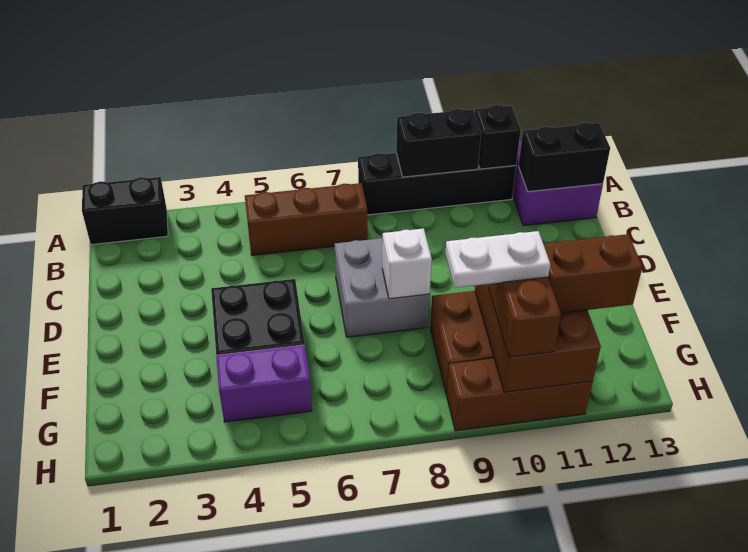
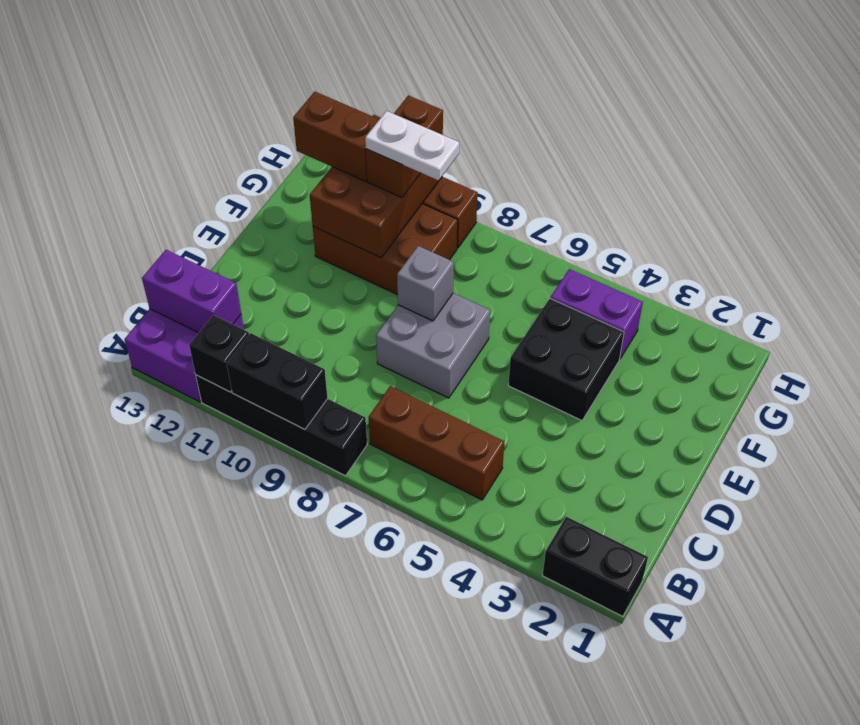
black 1x2 brick [519,123,610,192] -> purple 1x2 brick [142,250,241,333]
white 1x1 brick [382,228,432,299] -> grey 1x1 brick [397,246,454,321]

